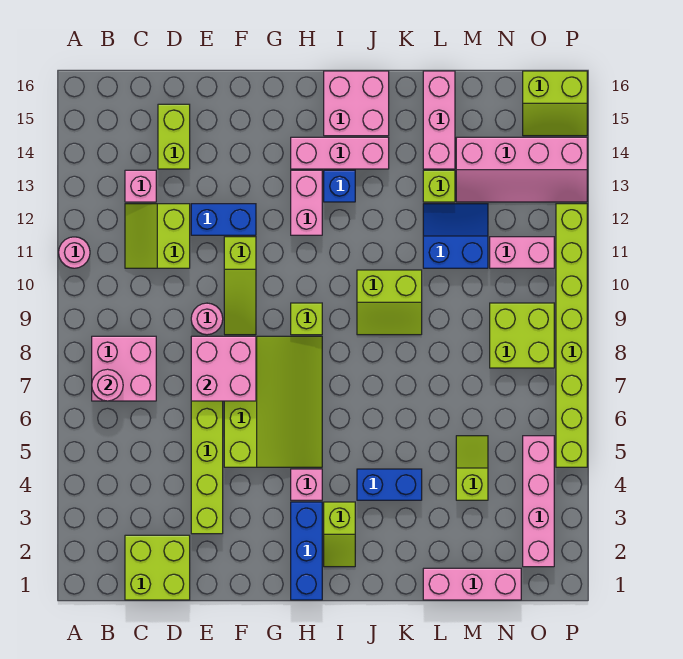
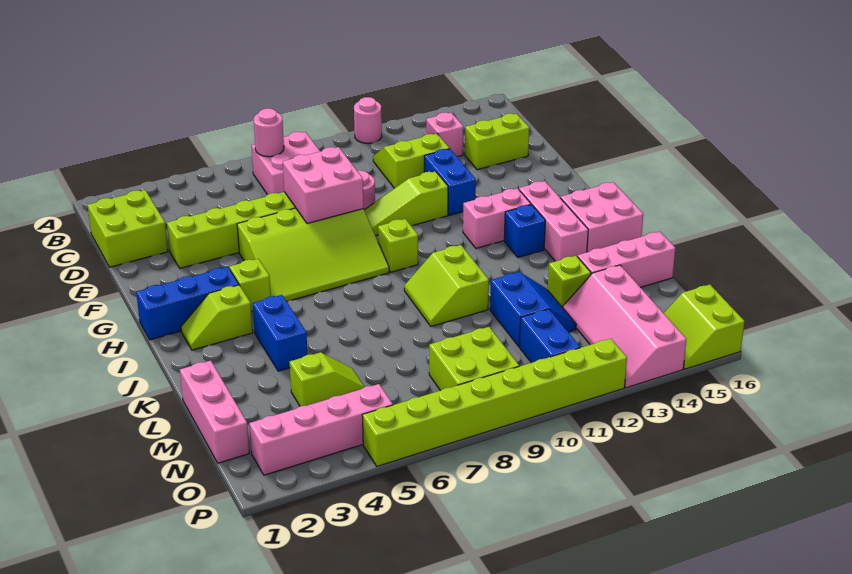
pink 1x1 brick [291,469,322,500] -> lime 1x1 brick [230,259,271,312]
pink 1x2 brick [490,237,554,268] -> blue 1x2 brick [520,309,580,363]

